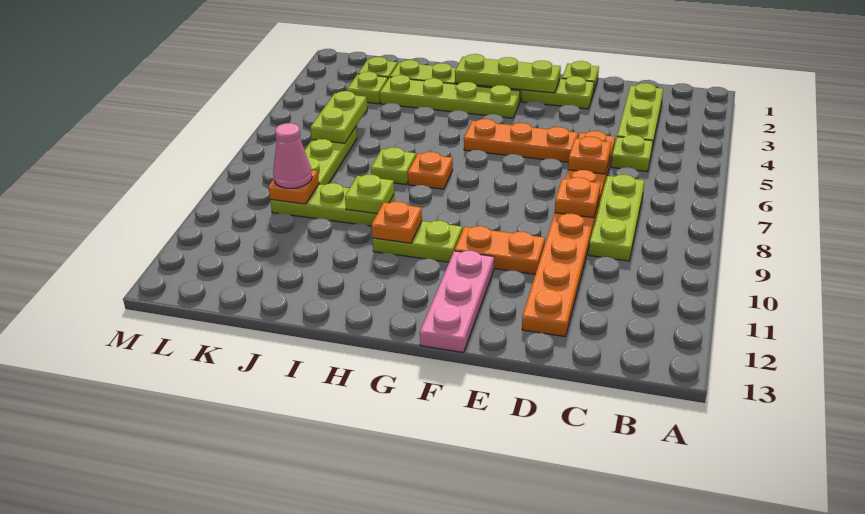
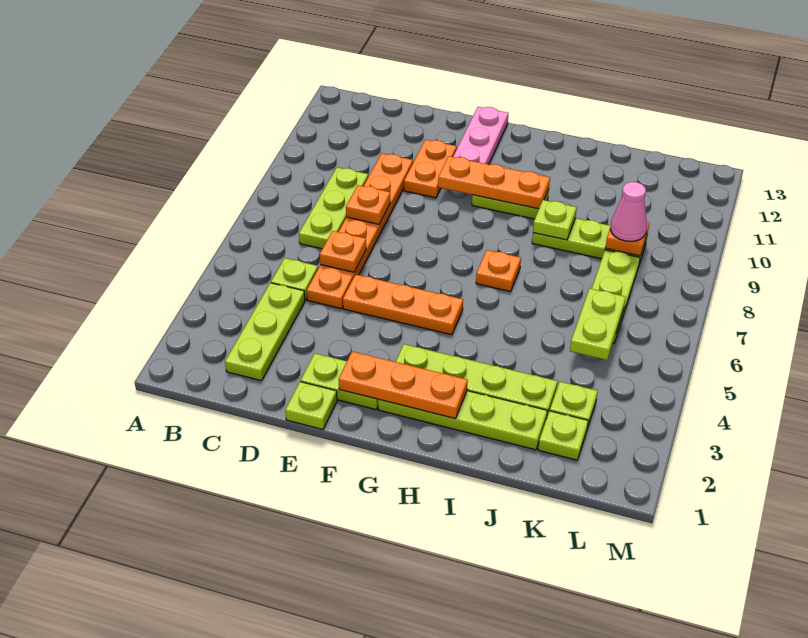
orange 1x8 plate [522,131,615,337] -> orange 1x6 plate [307,153,413,309]
orange 1x2 plate [455,226,545,274] -> orange 1x2 plate turned to [404,140,457,198]
lime 1x3 plate [455,54,561,93] -> orange 1x3 plate [339,351,468,419]
orange 1x1 plate [372,202,422,243] -> orange 1x3 plate [438,156,550,209]
lime 1x1 plate [371,148,416,184] -> none

